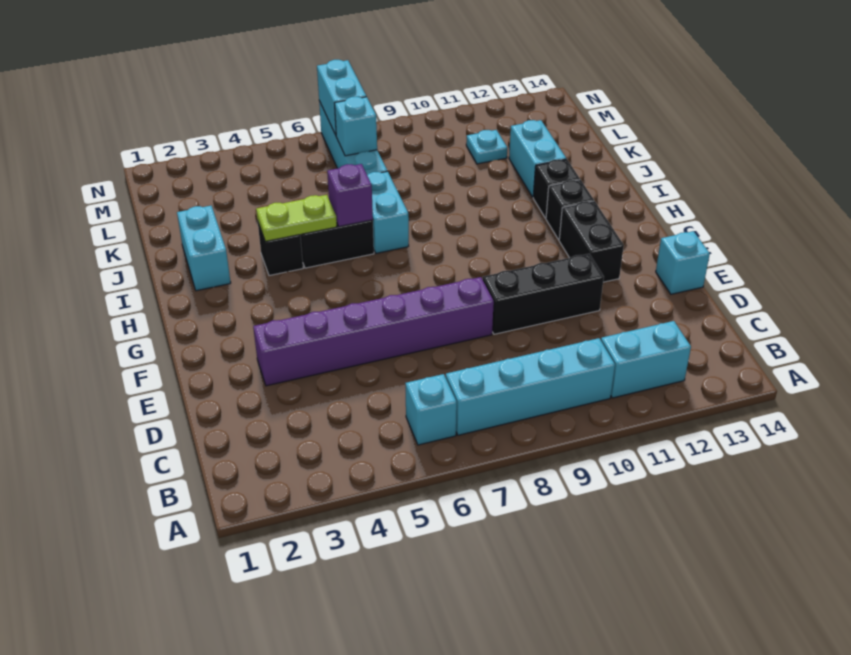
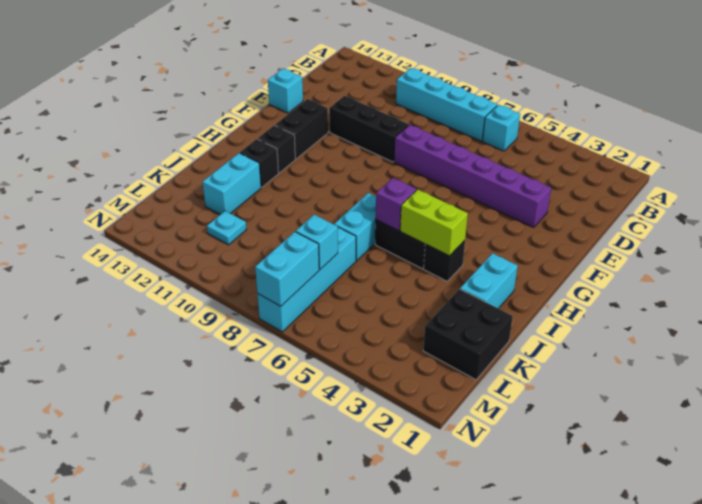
cyan 1x2 brick [601,321,691,398] -> none
lime 1x2 plate [256,195,337,242] -> lime 1x2 brick [400,190,468,256]
none -> black 2x2 brick [423,289,513,380]

